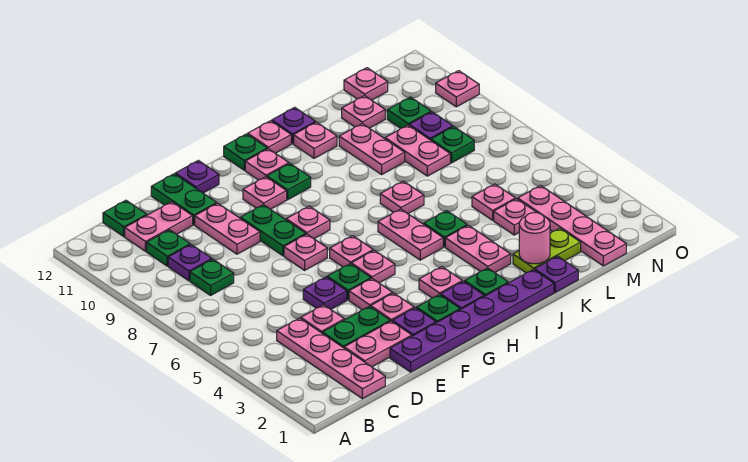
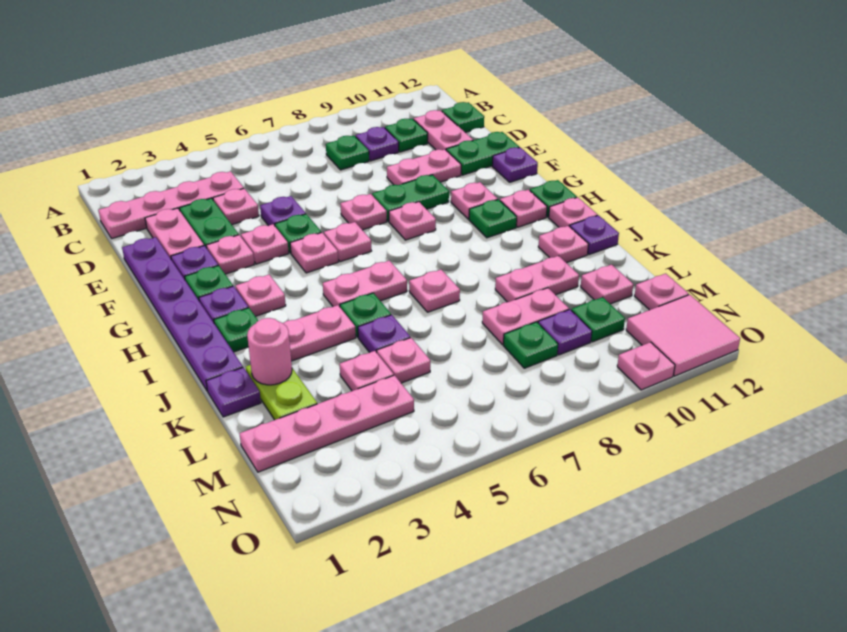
none -> purple 1x1 plate [358,315,410,353]
none -> pink 2x2 tile [626,295,740,376]

